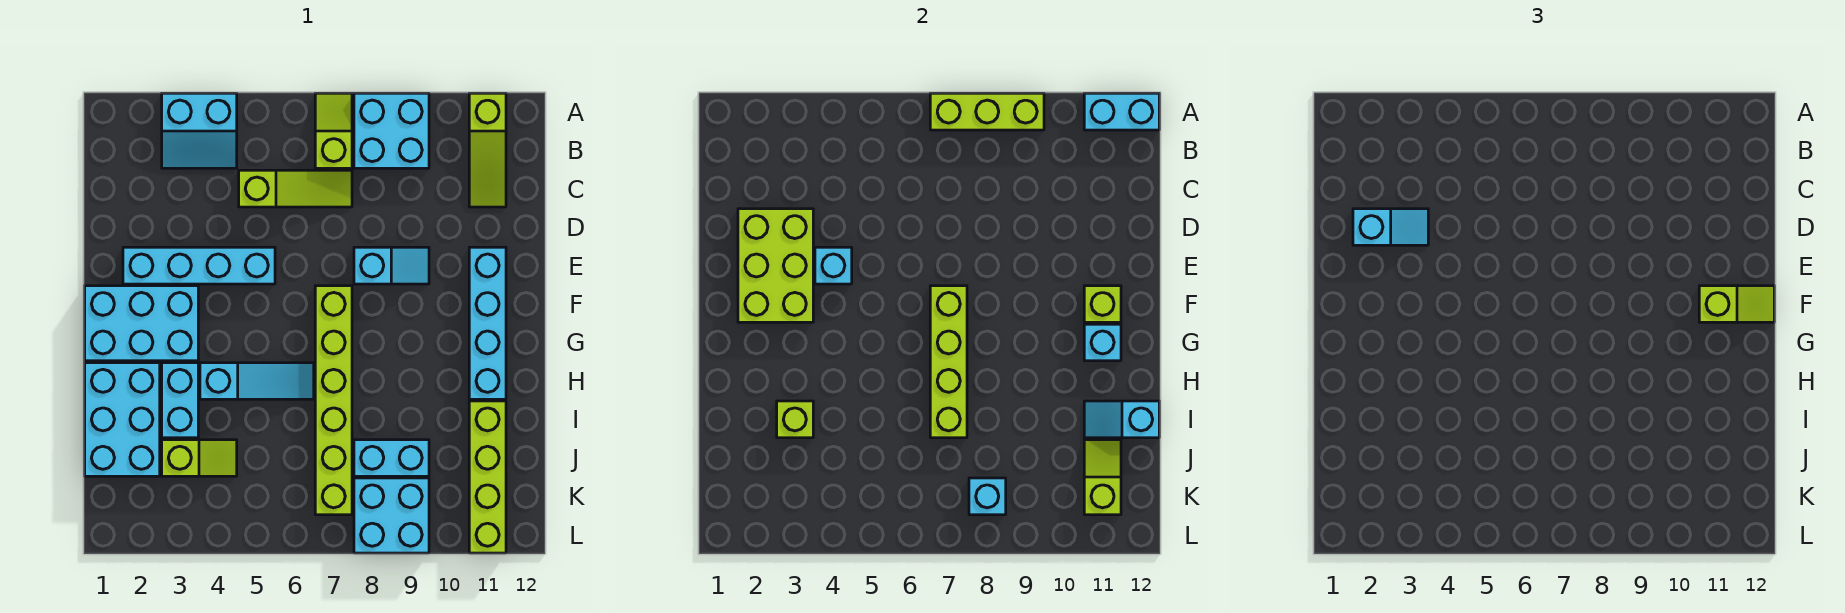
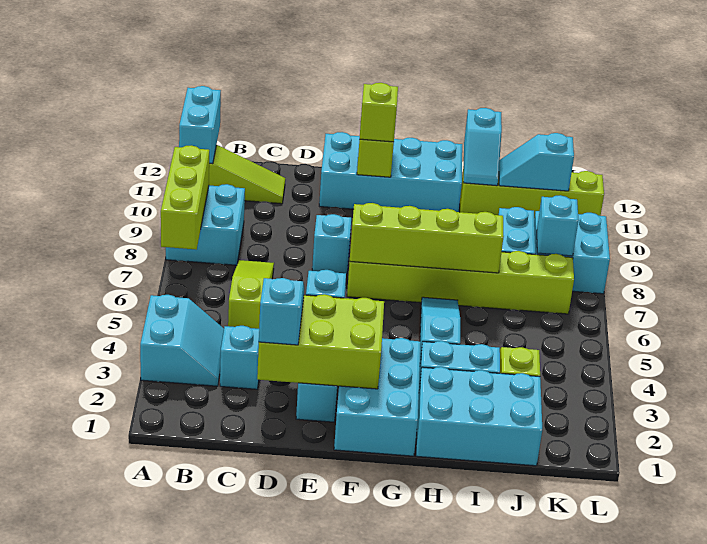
lime 1x2 slope [315,93,352,168] -> none
cyan 1x4 brick [469,247,506,399] -> cyan 2x4 brick [319,132,462,212]
cyan 1x1 brick [1084,324,1121,361] -> cyan 1x1 brick moved to [220,326,259,389]
lime 1x1 brick [777,401,813,438] -> none
lime 1x2 slope [1084,440,1121,515] -> cyan 1x2 slope [499,133,574,191]

